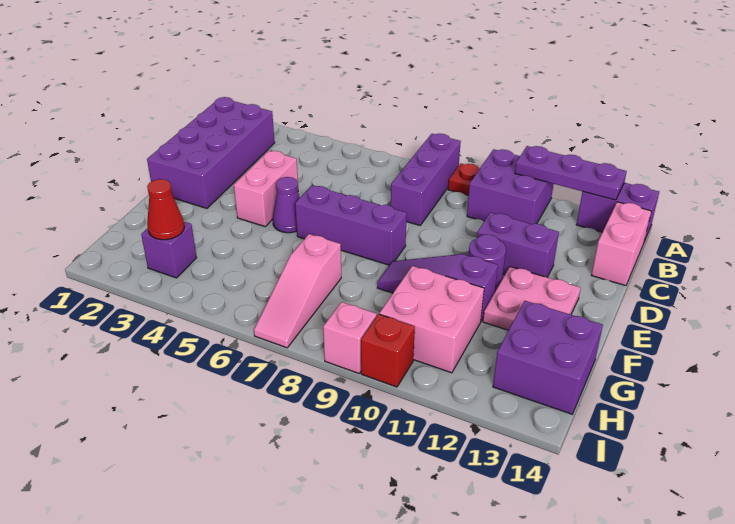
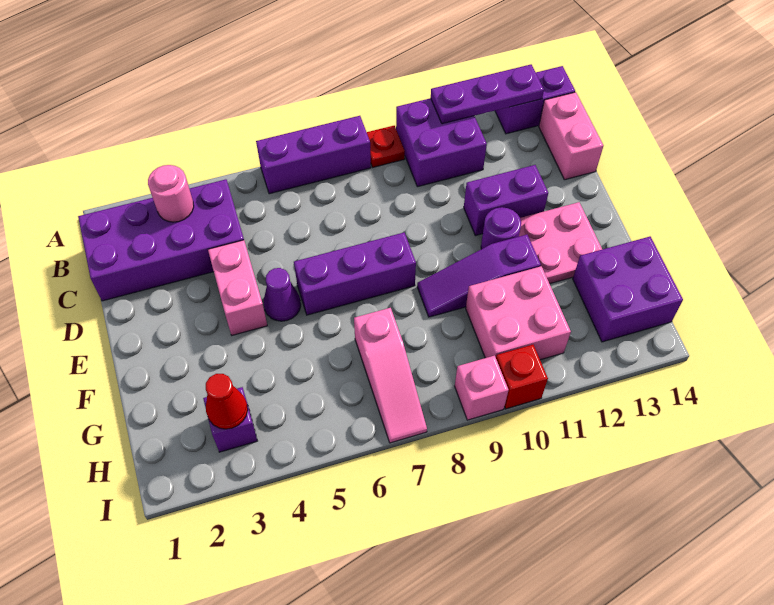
purple 1x3 brick [391,134,461,225] -> purple 1x3 brick turned to [256,116,371,194]
purple 2x4 brick [147,97,275,208] -> purple 2x4 brick turned to [78,179,244,301]
none -> pink 1x1 round brick [148,165,194,222]

